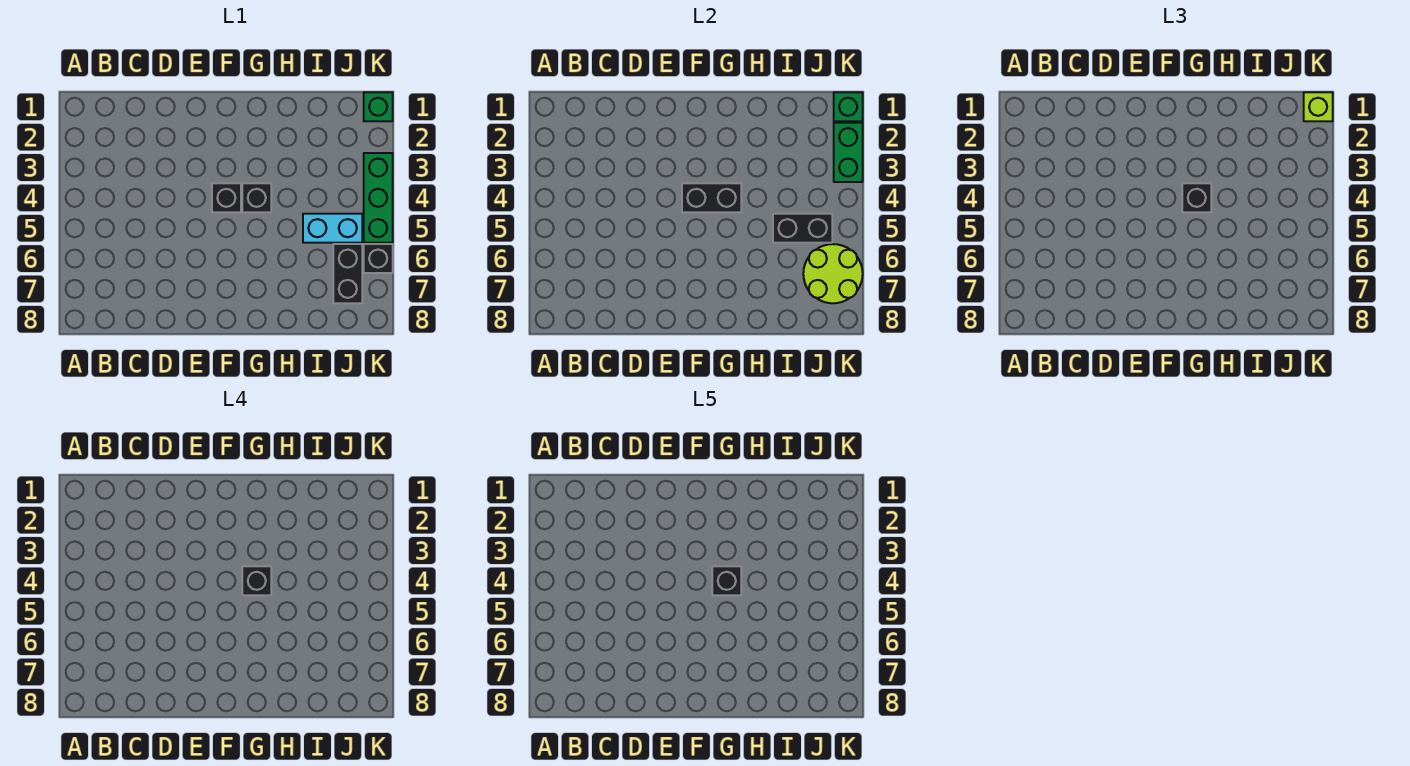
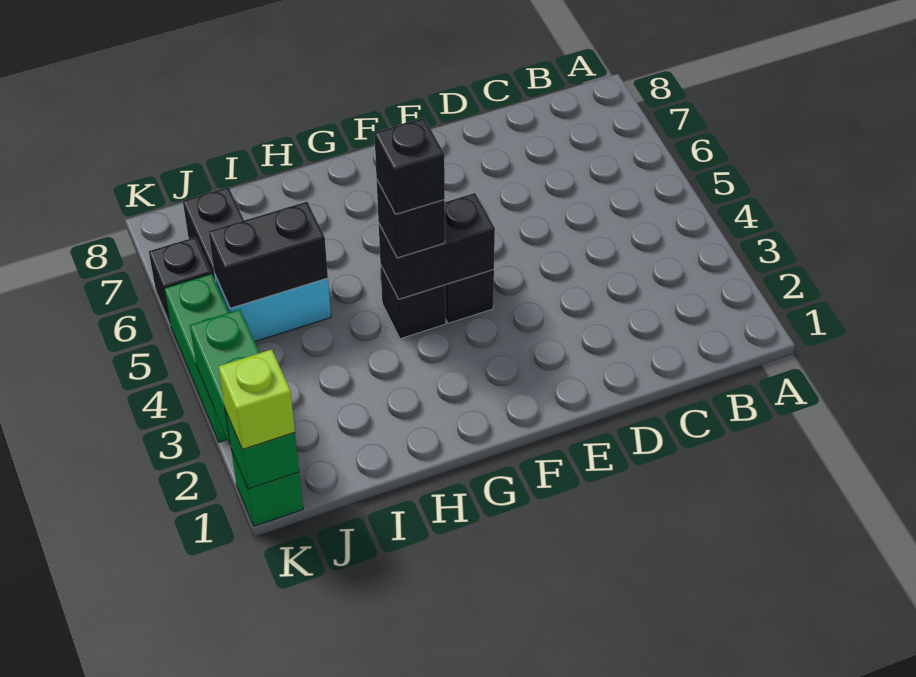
black 1x1 brick [712,566,741,595] -> none
lime 2x2 round brick [803,244,863,303] -> none

